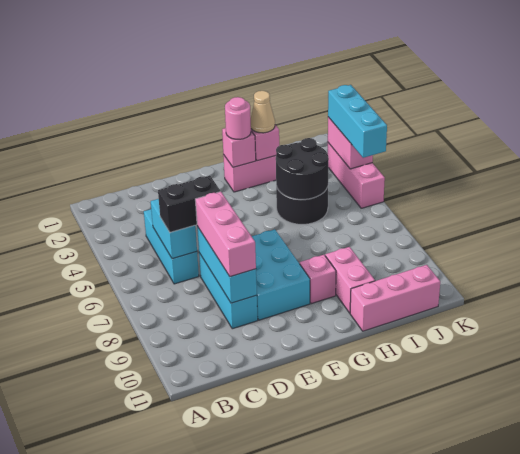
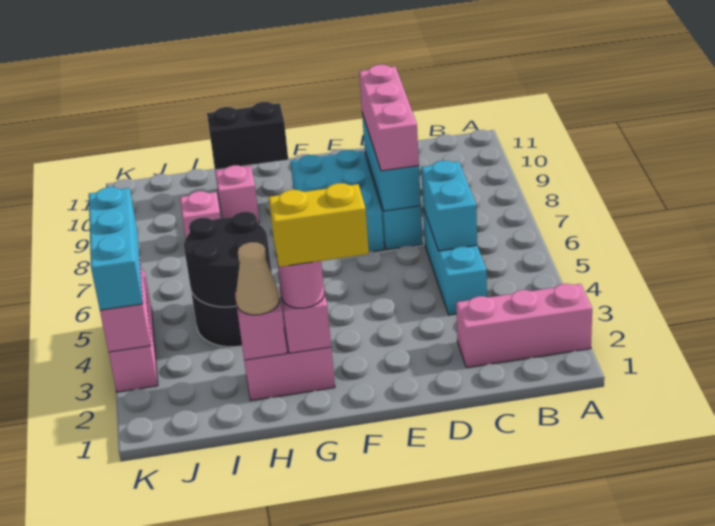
black 1x2 brick [158,176,221,232] -> black 1x2 brick moved to [207,102,288,170]
none -> yellow 1x2 brick [269,183,369,267]
pink 1x1 brick [300,255,336,304] -> pink 1x1 brick moved to [180,191,221,237]
pink 1x3 brick [350,265,440,331] -> pink 1x3 brick moved to [456,284,592,368]

